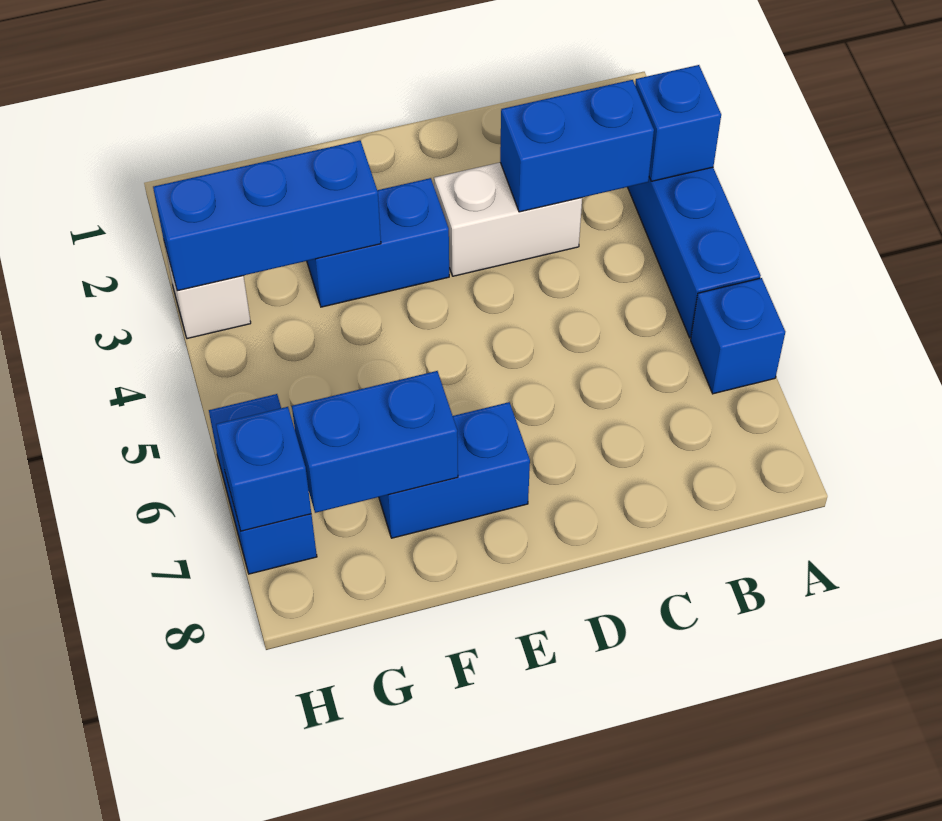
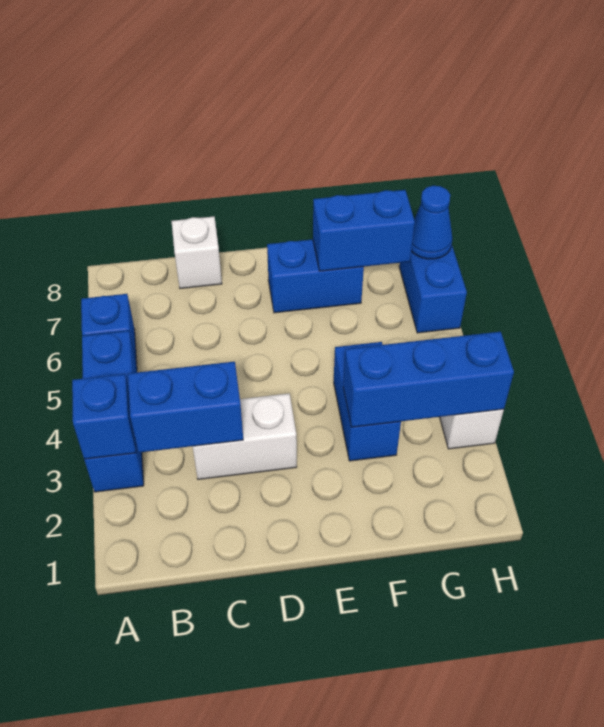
none -> white 1x1 brick [172,216,222,289]
blue 1x2 brick [307,178,449,307] -> blue 1x2 brick turned to [334,342,401,461]
blue 1x1 brick [216,407,311,531] -> blue 1x1 cone [411,186,452,259]

